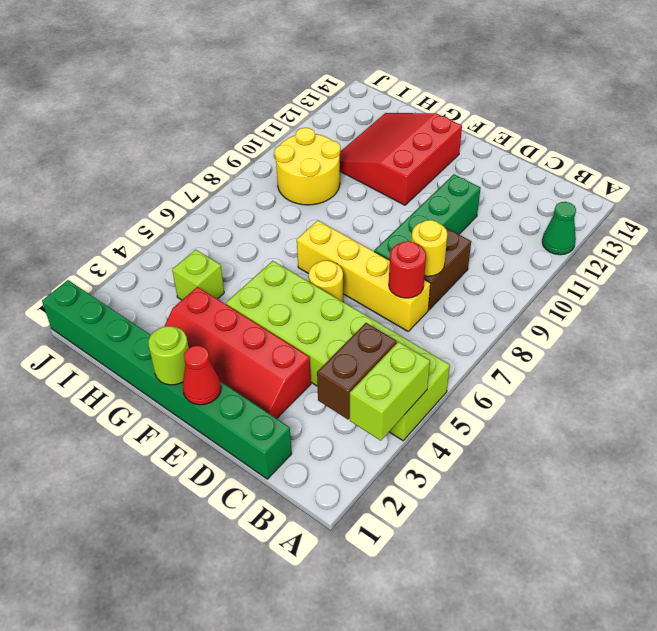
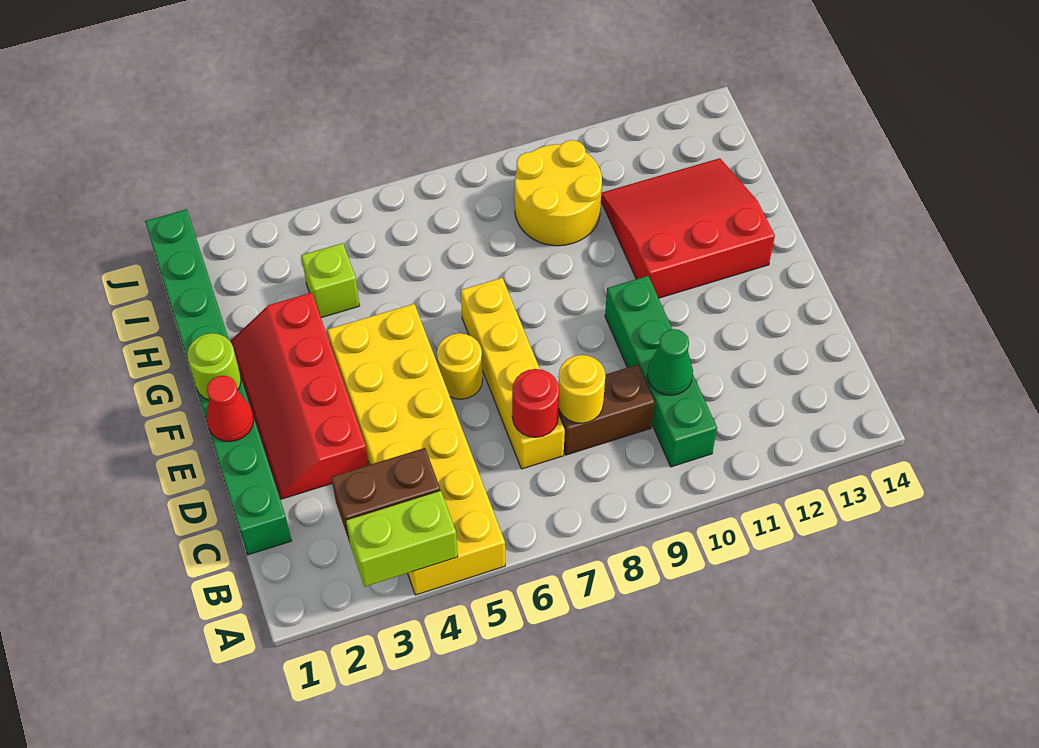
lime 2x6 brick [226,261,450,441] -> yellow 2x6 brick [328,304,505,595]
green 1x1 cone [542,202,576,255] -> green 1x1 cone moved to [647,329,693,395]
green 1x4 brick [374,174,481,260] -> green 1x4 brick turned to [605,276,717,467]

